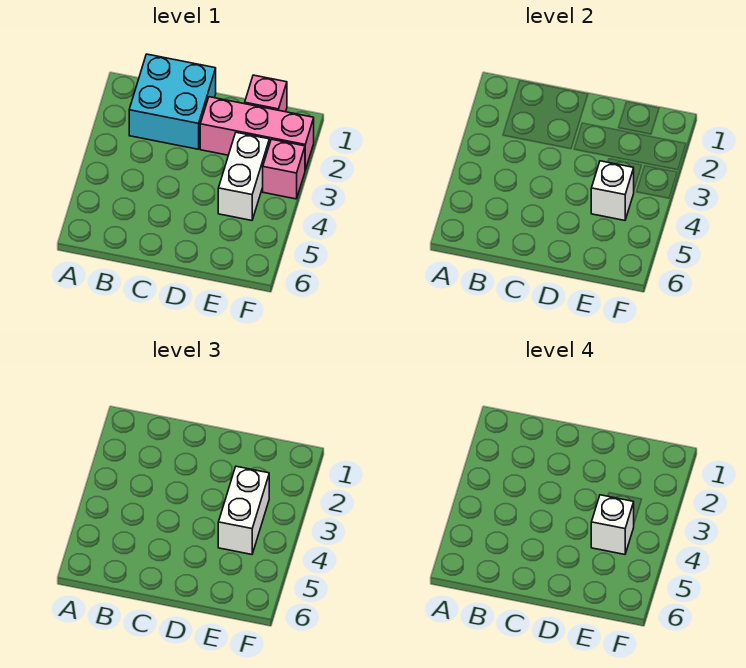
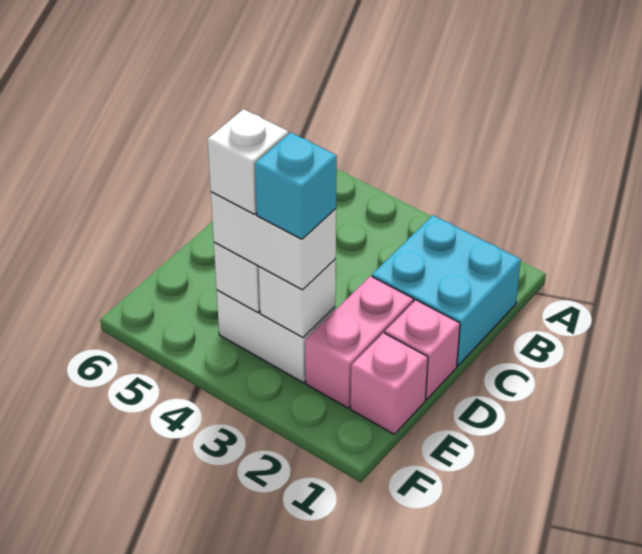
pink 1x3 brick [200,97,314,170] -> pink 1x2 brick [305,276,414,408]
none -> white 1x1 brick [259,259,336,337]
none -> cyan 1x1 brick [255,132,337,239]
pink 1x1 brick [263,139,305,199] -> pink 1x1 brick moved to [385,300,460,400]

